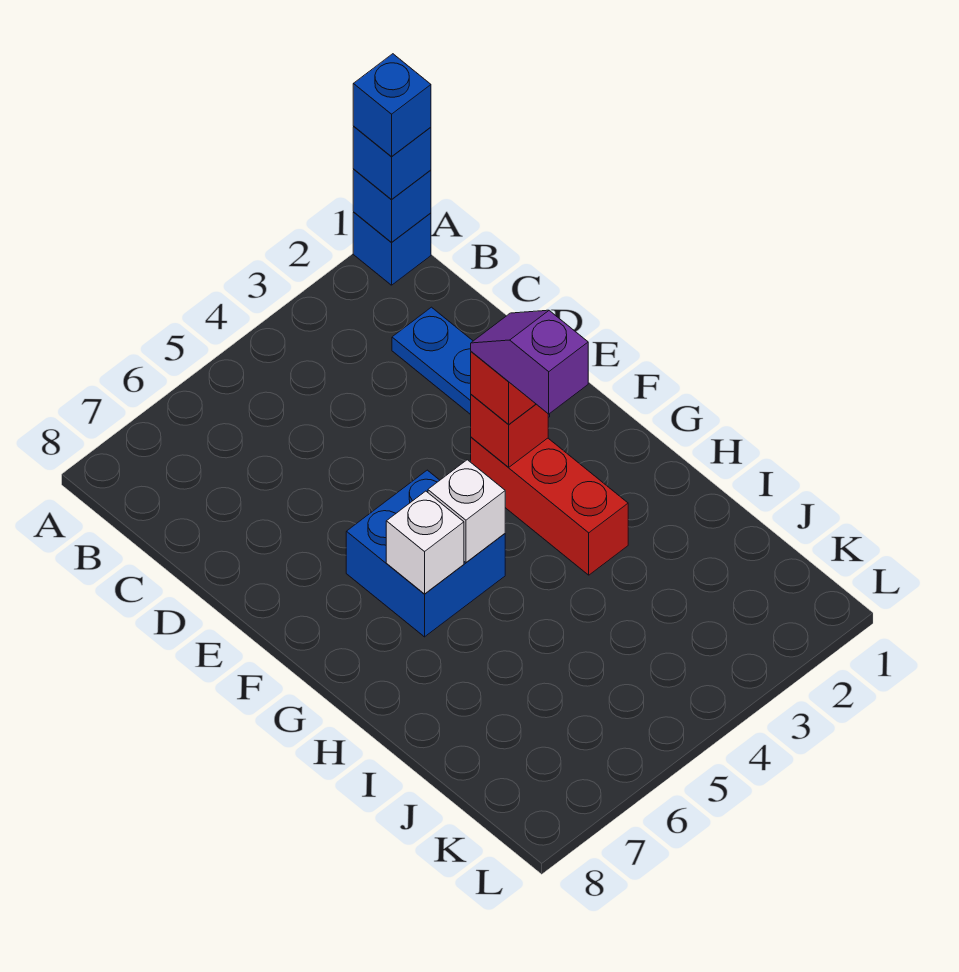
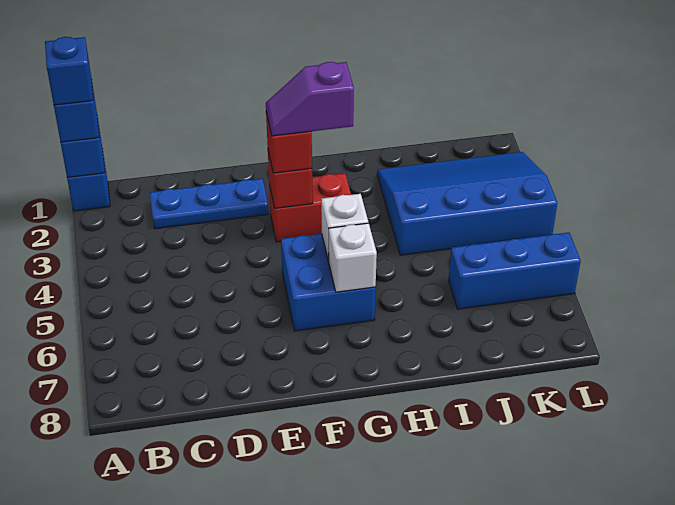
red 1x3 brick [471,437,628,575] -> red 1x2 brick [269,173,351,242]
none -> blue 3x4 slope [377,152,557,255]
none -> blue 1x3 brick [448,233,581,309]

